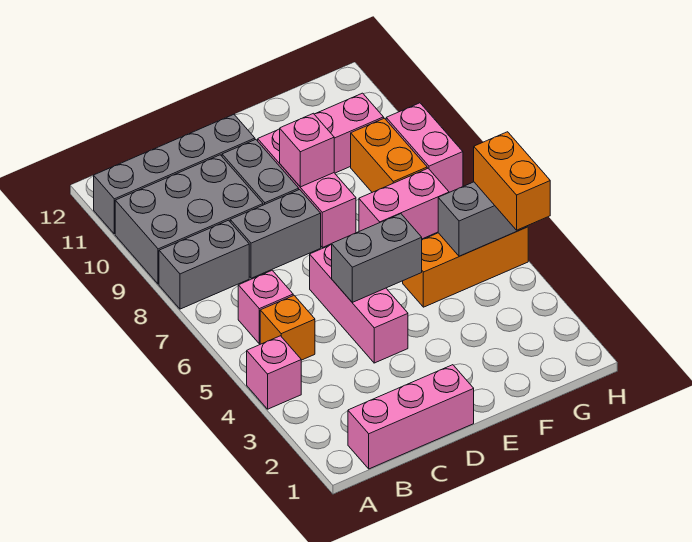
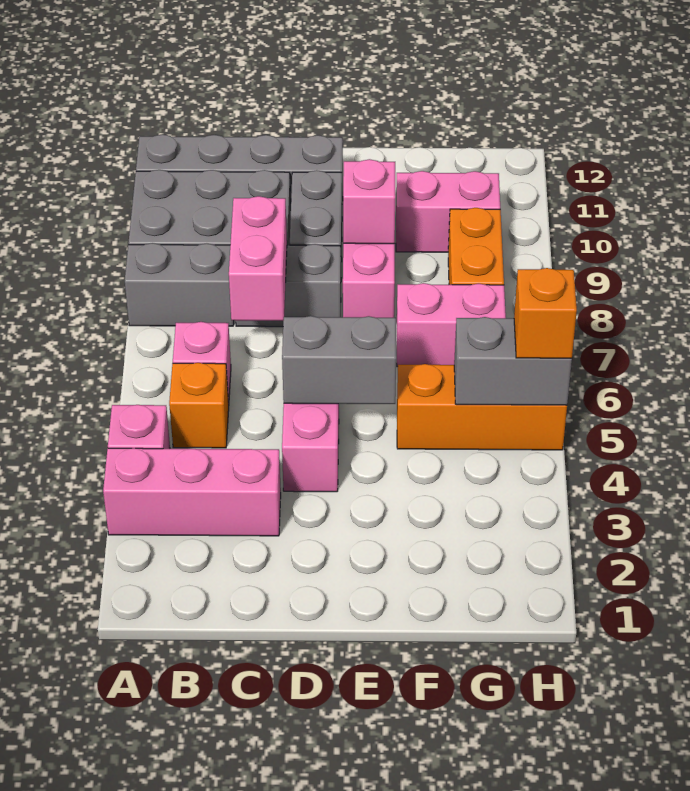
pink 1x3 brick [348,365,474,469] -> pink 1x3 brick moved to [103,448,281,536]
orange 1x2 brick [474,132,550,230] -> orange 1x1 brick [514,268,577,358]
pink 1x2 brick [386,103,463,192] -> pink 1x2 brick moved to [229,196,287,321]

